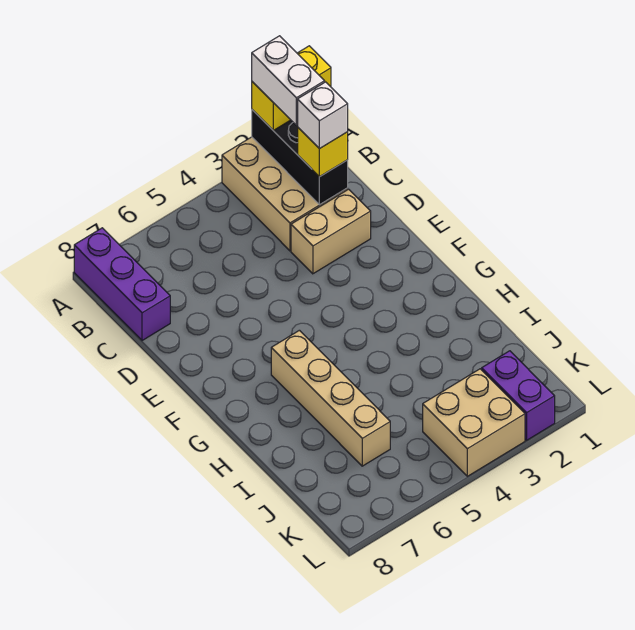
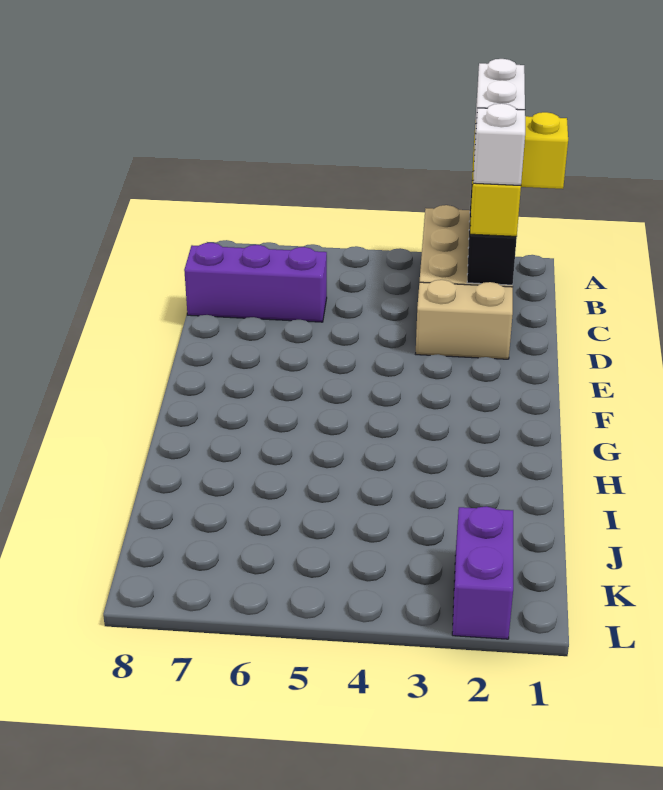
purple 1x3 brick [74,228,170,341] -> purple 1x3 brick turned to [184,243,327,322]
tan 1x4 brick [271,330,390,466] -> none
tan 2x2 brick [423,369,525,476] -> none

